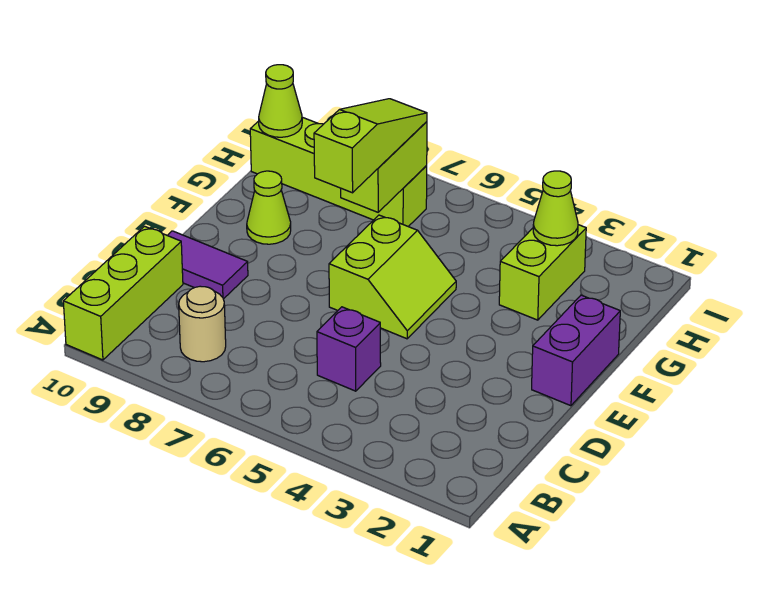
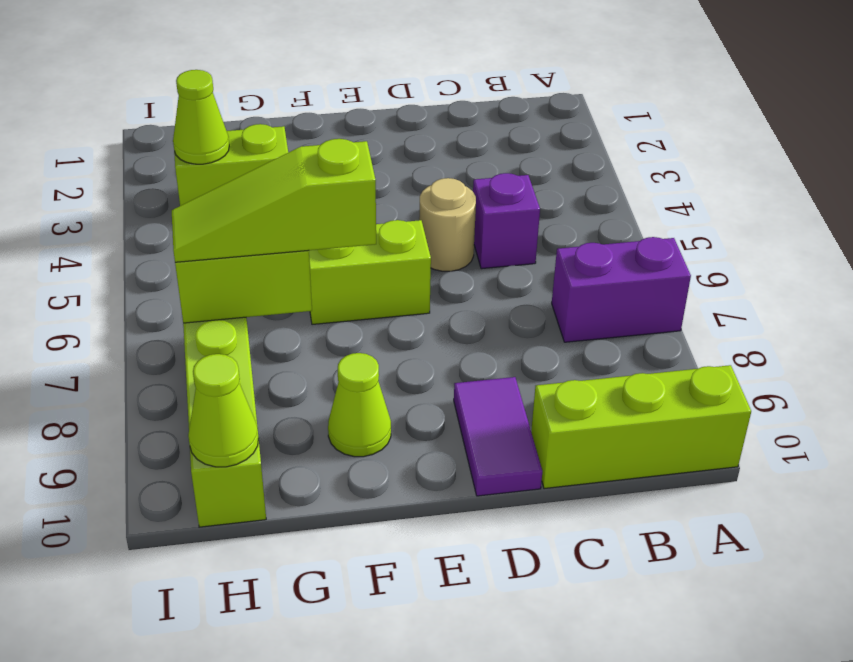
tan 1x1 round brick [179,286,226,362] -> tan 1x1 round brick moved to [419,178,476,271]
purple 1x2 brick [532,295,620,406] -> purple 1x2 brick moved to [552,237,691,342]

